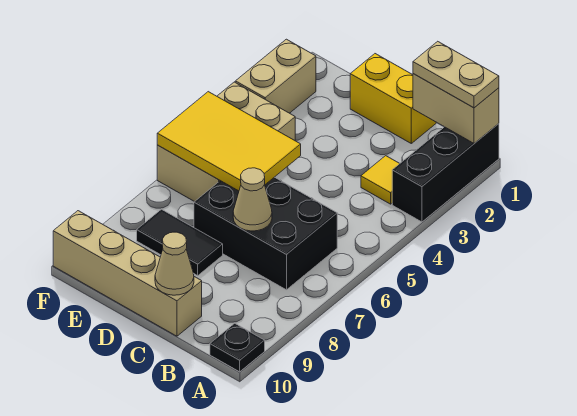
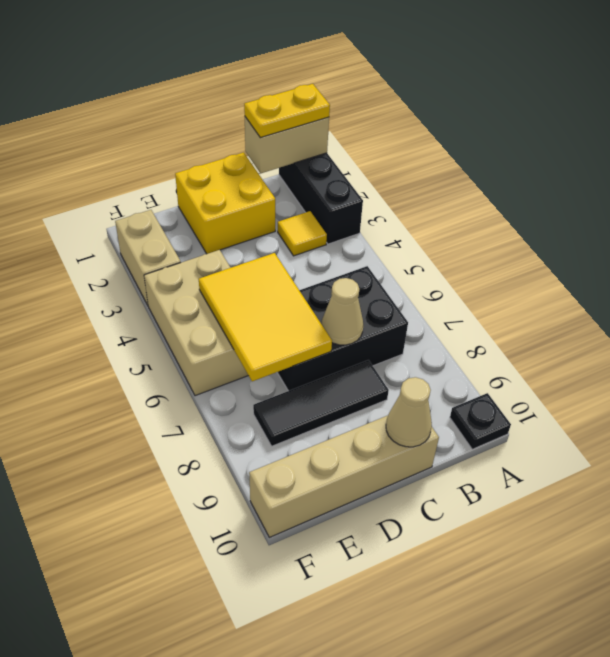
tan 1x2 plate [413,41,499,108] -> yellow 1x2 plate [244,84,330,138]
yellow 1x2 brick [350,54,436,143] -> yellow 2x2 brick [175,153,275,254]
yellow 2x3 tile [157,92,301,191] -> yellow 2x3 tile turned to [199,253,332,381]
black 1x2 tile [137,209,223,276] -> black 1x3 tile [253,360,389,446]

